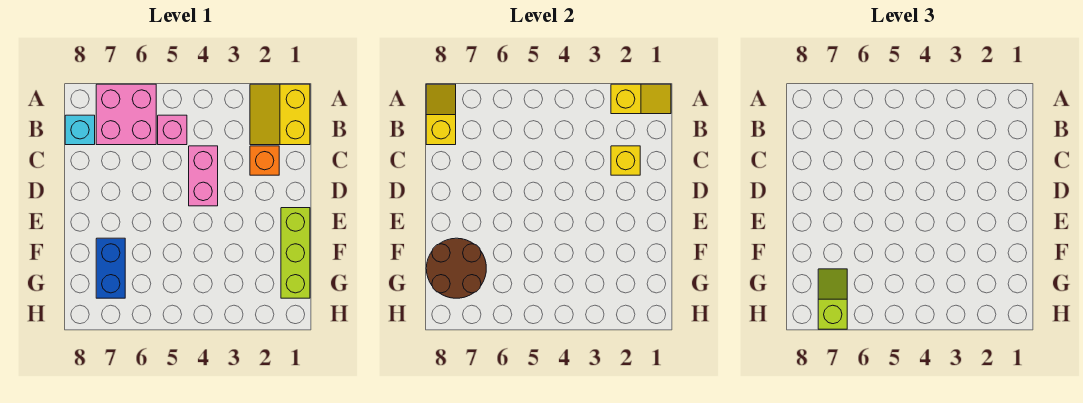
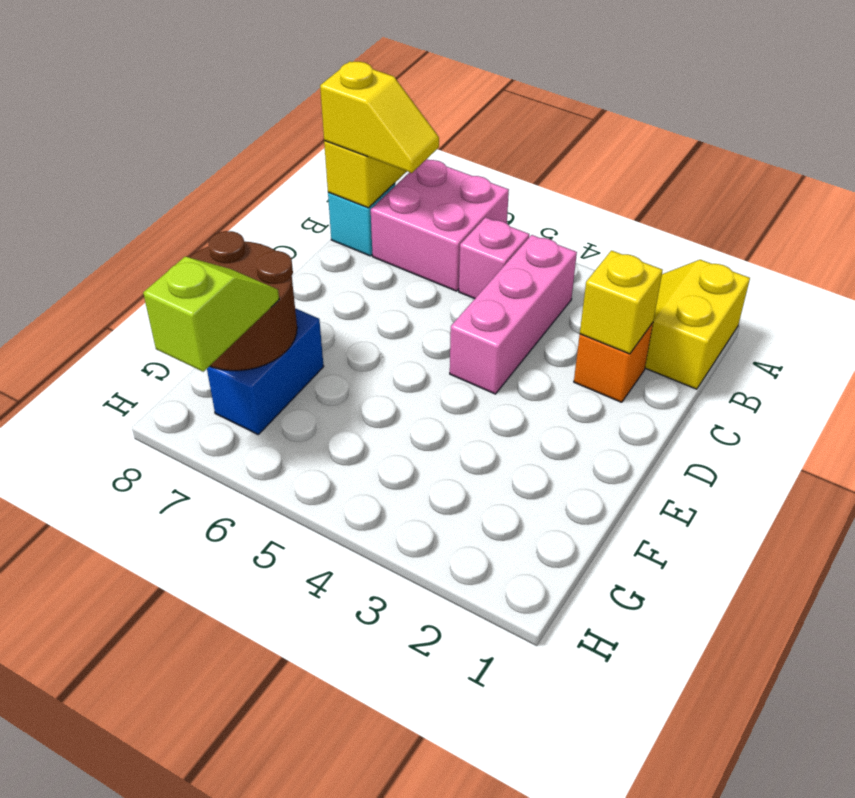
yellow 1x2 slope [611,84,671,114] -> yellow 1x2 slope moved to [320,61,439,173]
pink 1x2 brick [189,146,218,206] -> pink 1x3 brick [450,235,577,394]
lime 1x3 brick [281,208,310,298] -> none

